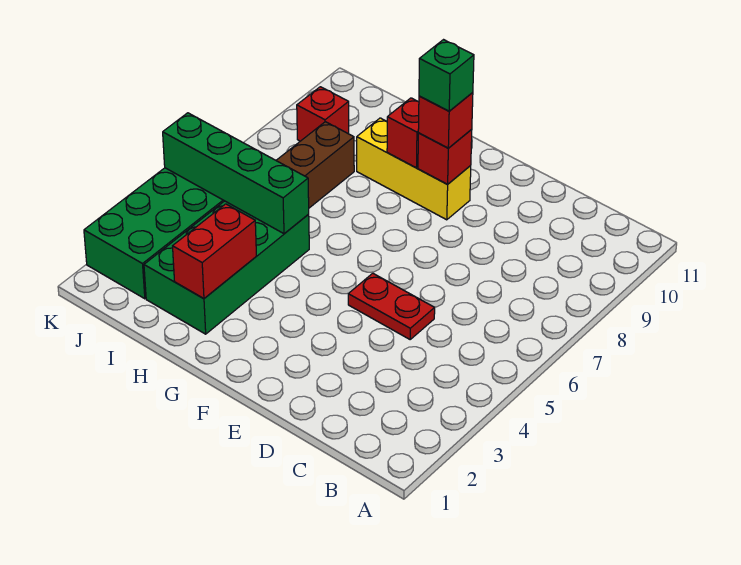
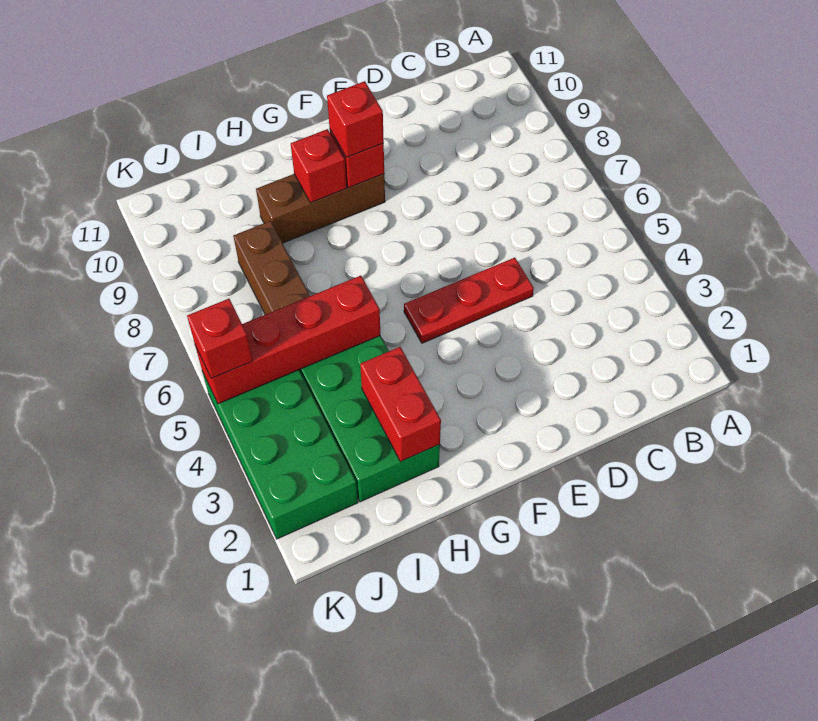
red 1x2 plate [348,273,435,339] -> red 1x3 plate [404,258,534,343]
yellow 1x3 brick [357,118,471,220] -> brown 1x3 brick [256,174,385,243]
green 1x1 brick [419,40,474,111] -> none
green 1x4 brick [163,113,309,234] -> red 1x4 brick [195,276,380,404]
red 1x1 brick [297,87,349,141] -> red 1x1 brick moved to [187,299,252,378]

